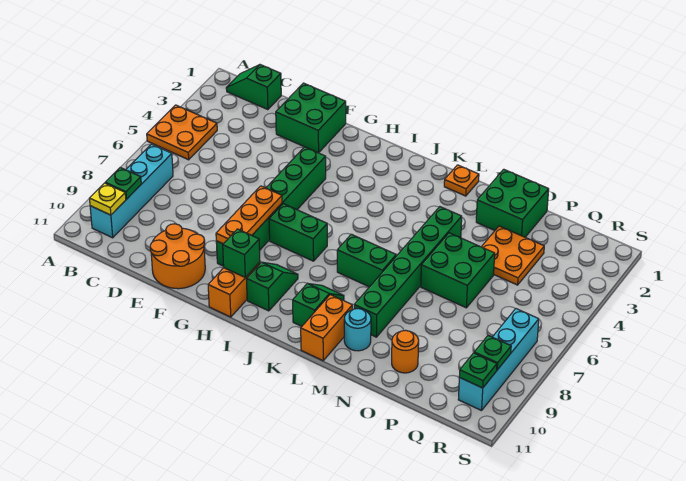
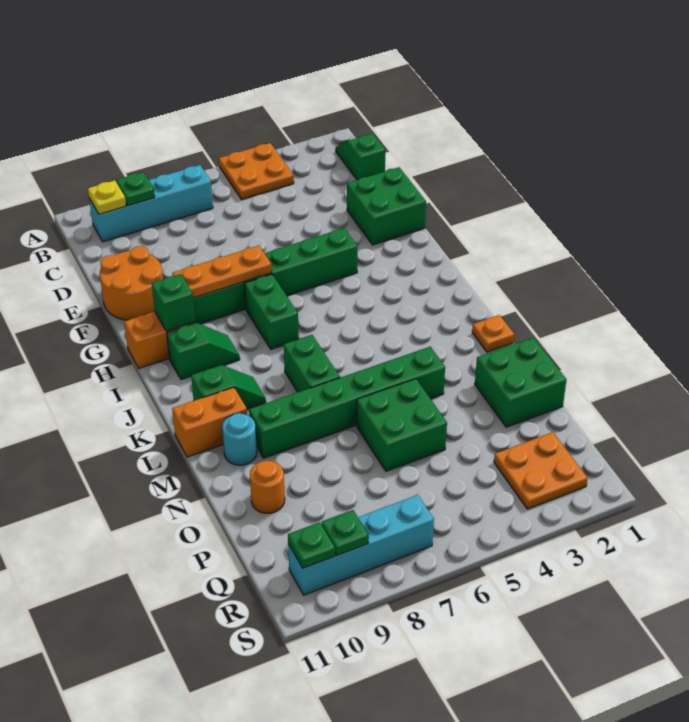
orange 2x2 plate [482,226,544,285] -> orange 2x2 plate moved to [494,432,588,509]

